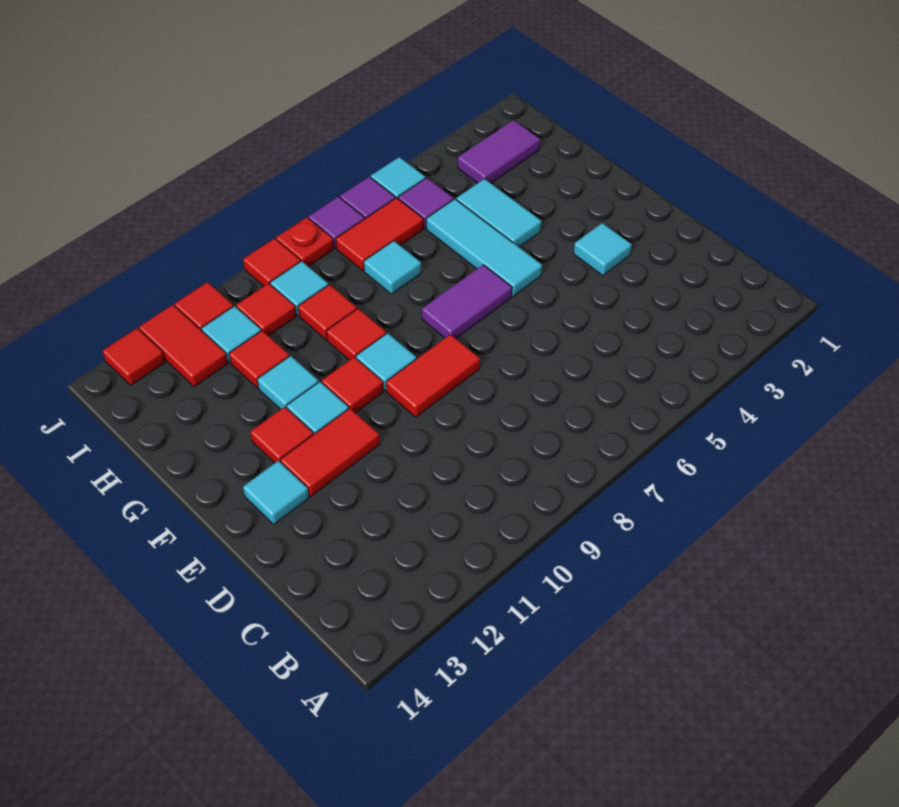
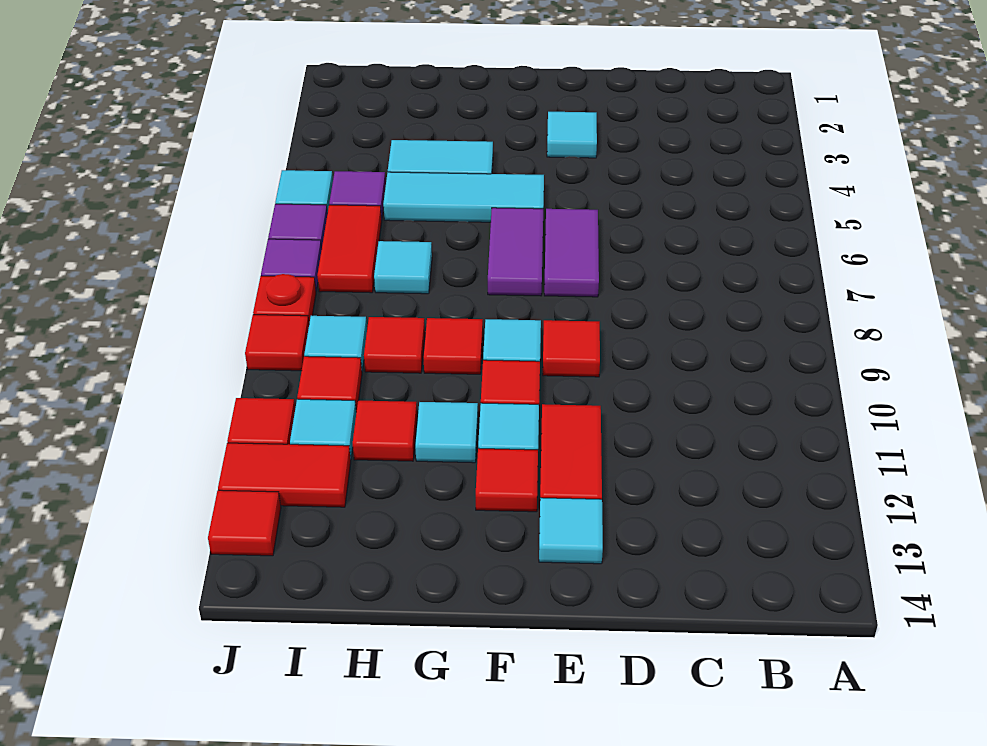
red 1x2 tile [386,334,480,417] -> red 1x1 tile [543,320,600,377]
purple 1x2 tile [458,120,540,183] -> purple 1x2 tile moved to [544,209,599,297]

